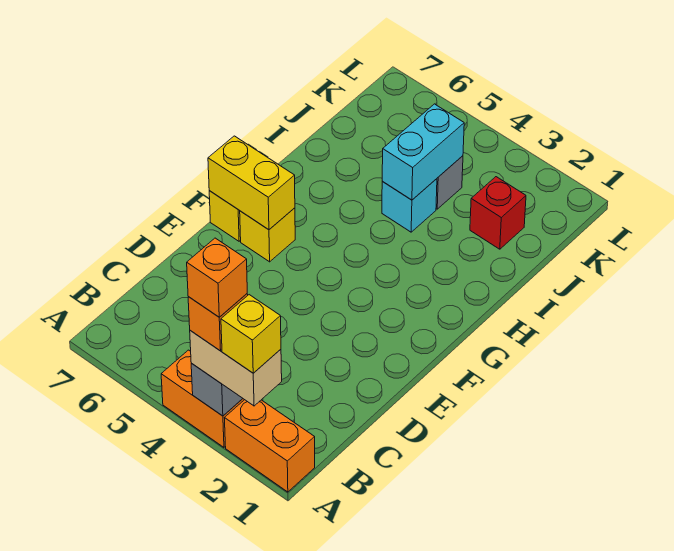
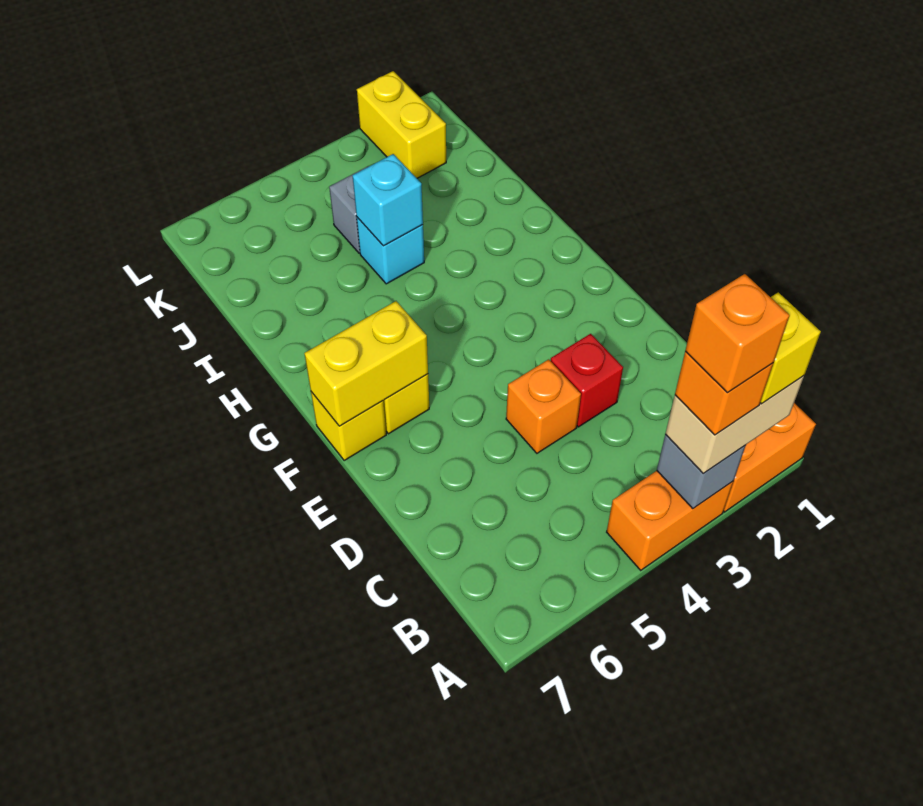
none -> orange 1x1 brick [506,359,581,453]
cyan 1x2 brick [382,104,464,200] -> cyan 1x1 brick [353,154,423,246]
red 1x1 brick [470,177,526,249] -> red 1x1 brick moved to [551,334,623,427]
none -> yellow 1x2 brick [357,71,446,178]

